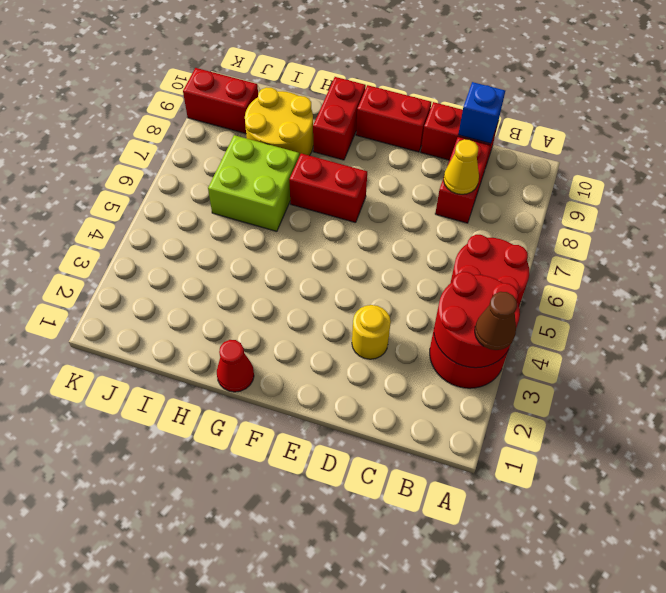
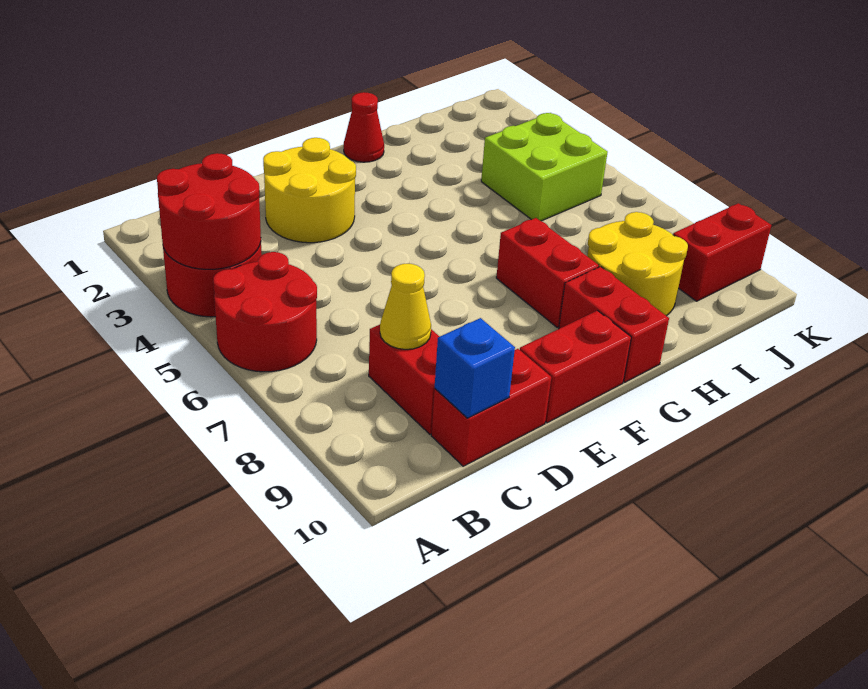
brown 1x1 cone [475,292,517,350] -> none
yellow 1x1 round brick [352,305,391,359] -> yellow 2x2 round brick [263,138,356,243]
red 1x2 brick [289,153,367,223] -> red 1x2 brick turned to [496,218,599,328]
lime 2x2 brick [208,135,299,231] -> lime 2x2 brick moved to [481,113,608,221]

